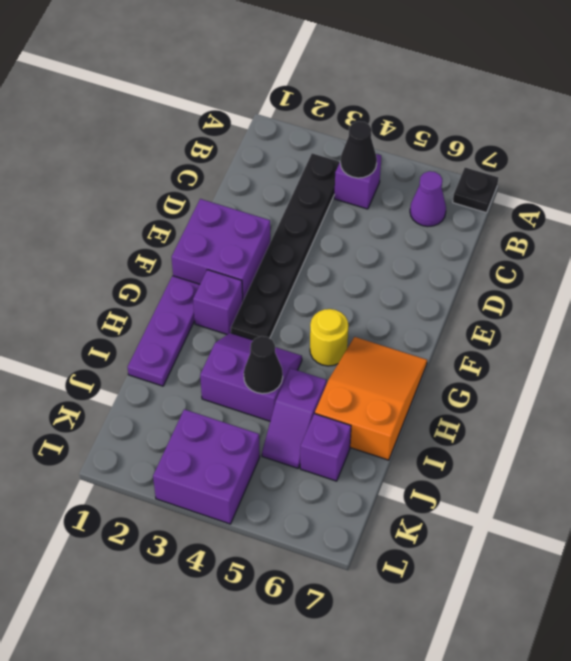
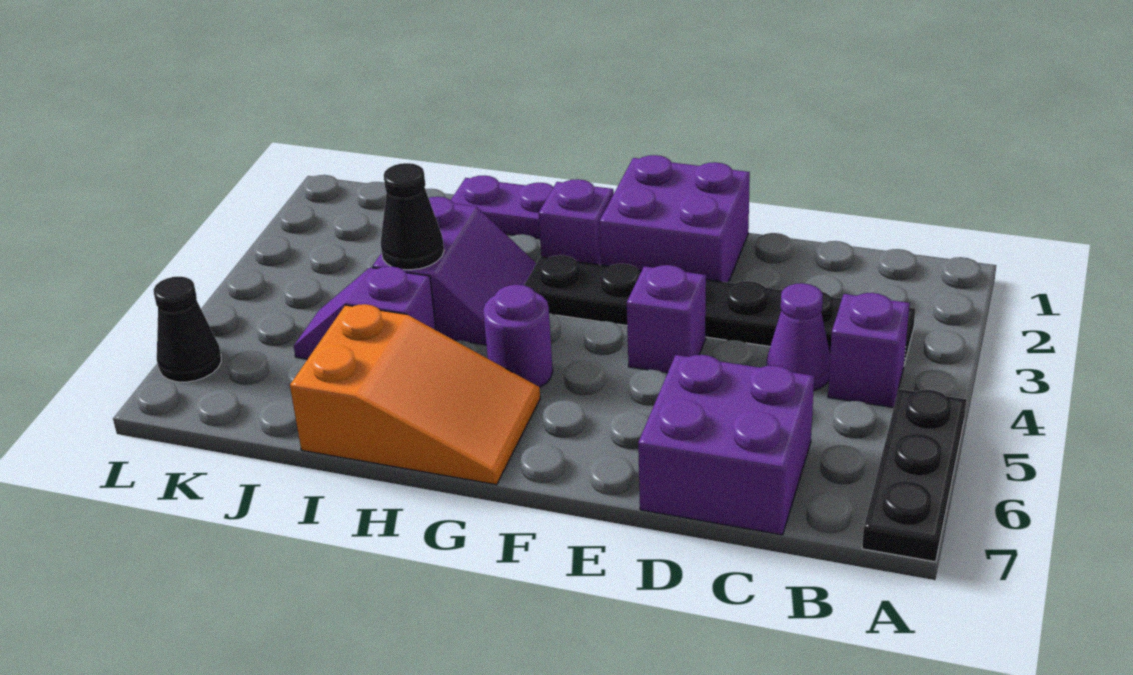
black 1x1 plate [453,167,499,213] -> black 1x3 plate [862,389,966,562]
black 1x1 cone [340,121,377,178] -> black 1x1 cone moved to [154,277,221,382]
purple 1x1 cone [410,171,446,227] -> purple 1x1 cone moved to [767,283,830,390]
yellow 1x1 round brick [310,309,348,366] -> purple 1x1 round brick [483,285,553,387]
purple 1x1 brick [300,414,351,481] -> purple 1x1 brick moved to [627,265,706,373]
purple 2x2 brick [153,409,260,524] -> purple 2x2 brick moved to [638,355,814,535]

